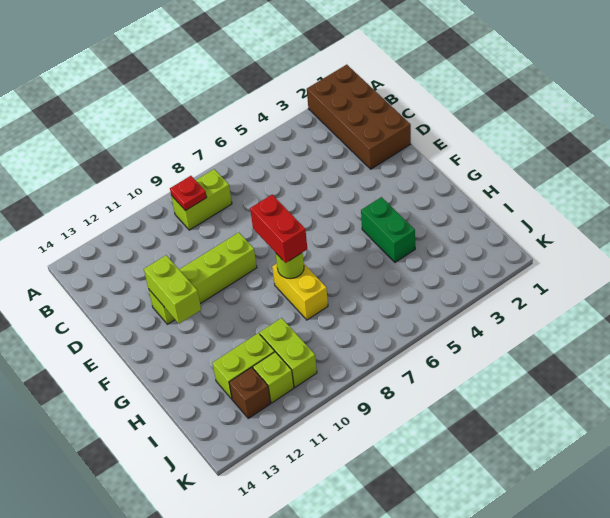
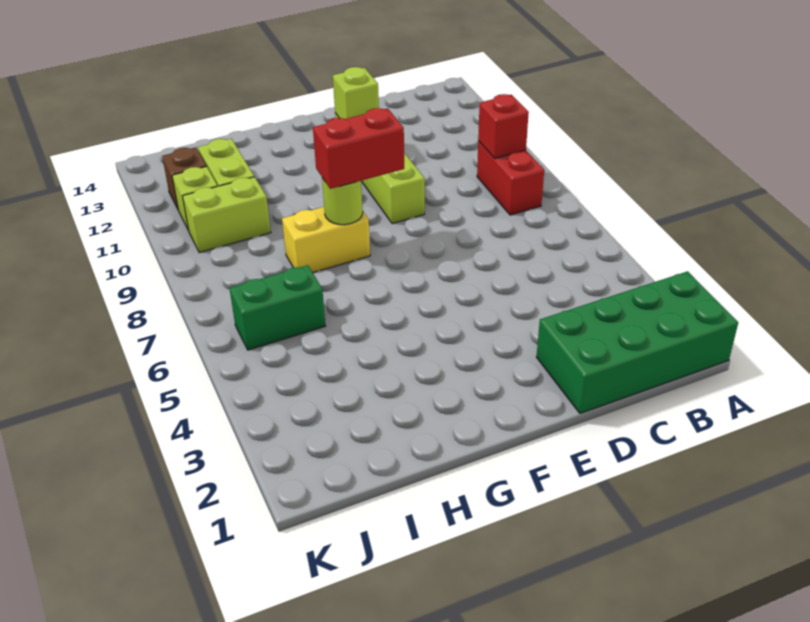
brown 2x4 brick [307,65,411,169] -> green 2x4 brick [537,271,738,413]
lime 1x2 brick [171,169,232,230] -> red 1x2 brick [477,141,544,215]
red 1x1 plate [170,176,207,211] -> red 1x1 brick [478,94,529,158]
lime 1x2 brick [144,255,201,324] -> lime 1x1 brick [333,67,379,119]
green 1x2 brick [361,197,415,262] -> green 1x2 brick moved to [230,265,325,350]

